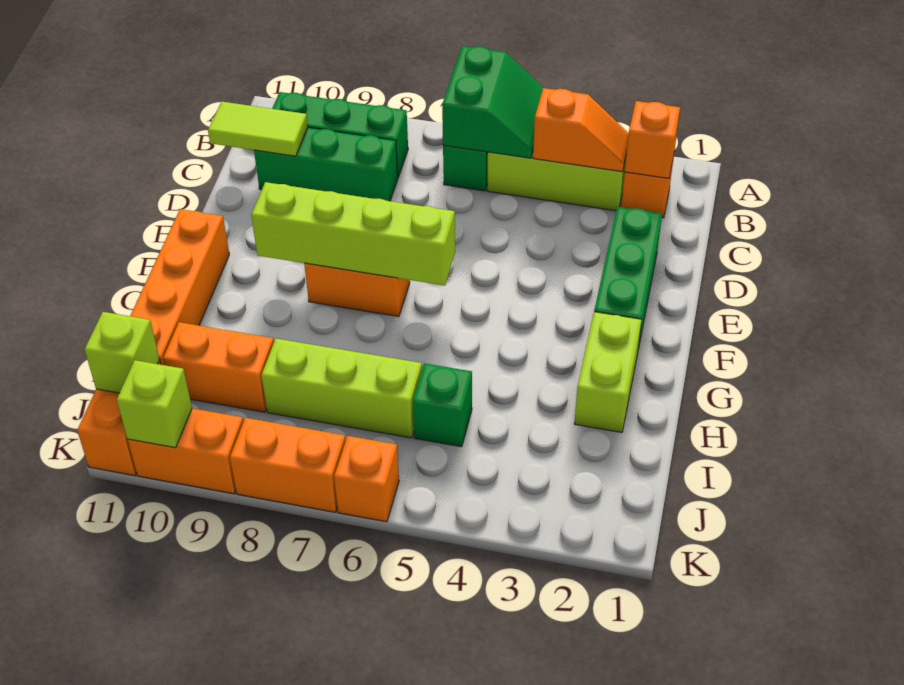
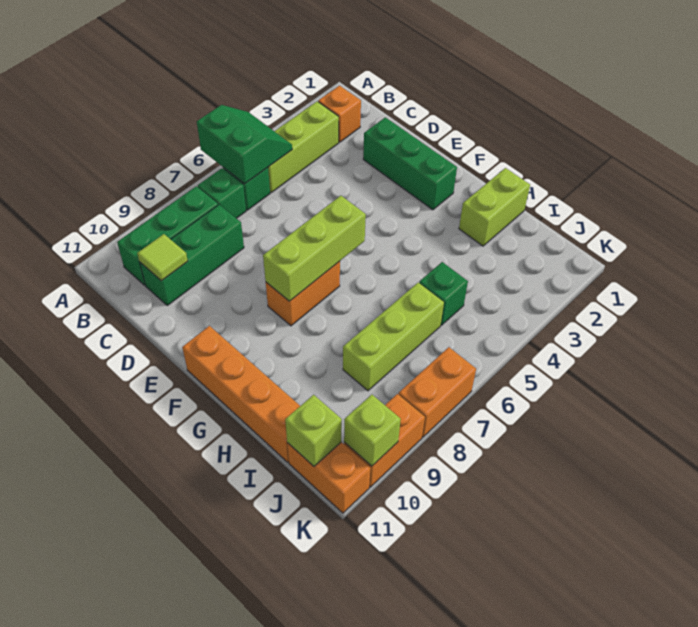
orange 1x1 brick [625,101,680,178] -> none
orange 1x2 slope [533,88,629,172] -> none
none -> green 1x1 brick [198,168,246,218]
lime 1x2 tile [208,102,308,156] -> lime 1x1 tile [137,234,188,281]
lime 1x4 brick [251,182,455,285] -> lime 1x3 brick [263,196,366,301]
lime 1x2 brick [574,312,642,432] -> lime 1x2 brick turned to [459,168,530,246]
orange 1x2 brick [163,322,274,412] -> none
orange 1x1 brick [334,436,399,522] -> none

